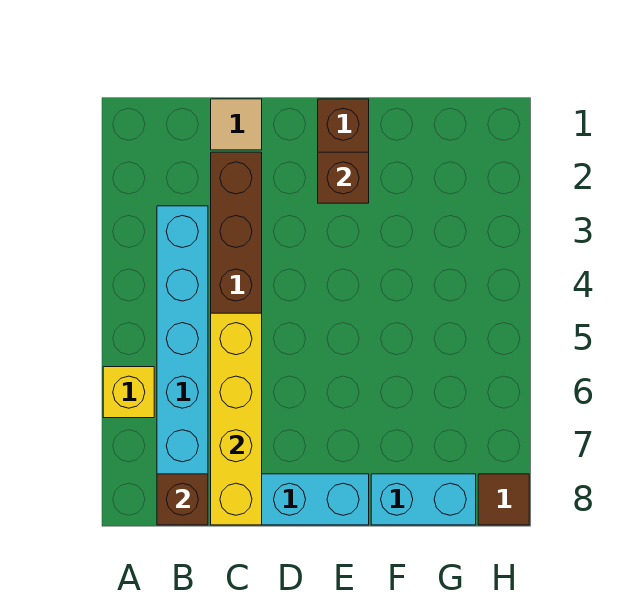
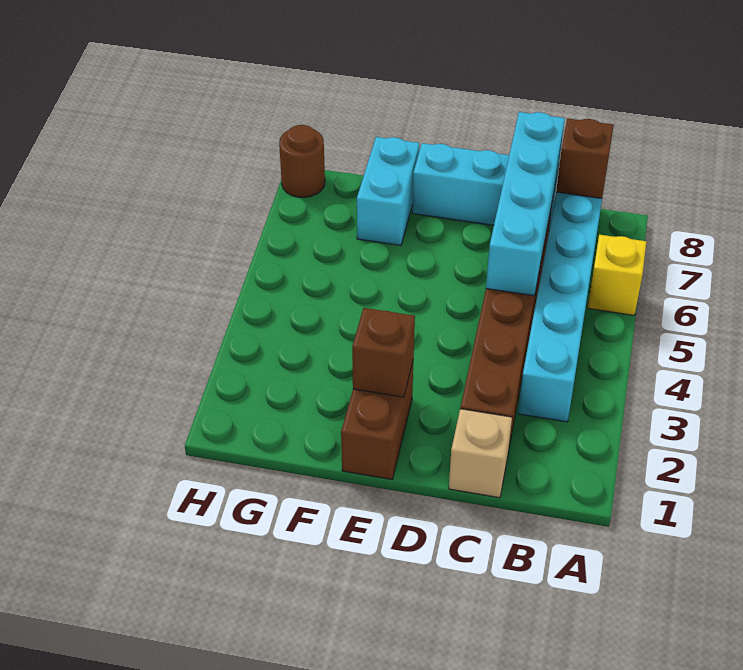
tan 1x1 tile [211,99,262,150] -> tan 1x1 brick [449,409,512,498]
yellow 1x4 brick [211,313,262,525] -> cyan 1x4 brick [486,112,565,296]
cyan 1x2 brick [371,474,476,525] -> cyan 1x2 brick turned to [357,137,419,245]
brown 1x1 tile [478,474,529,525] -> brown 1x1 round brick [279,125,325,197]

